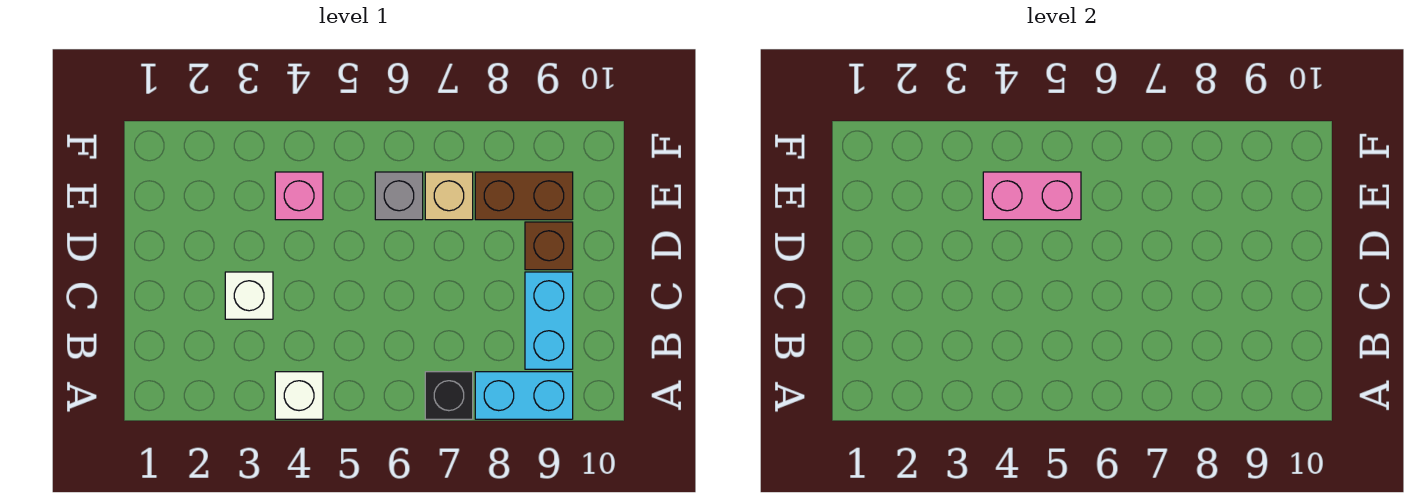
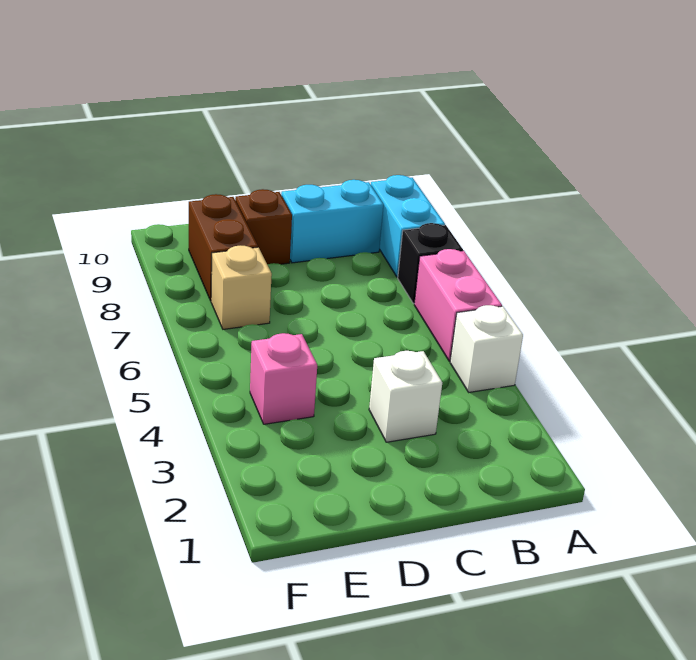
pink 1x2 brick [983,172,1081,220] -> pink 1x2 brick moved to [414,249,502,361]
grey 1x1 brick [375,172,423,220] -> none

